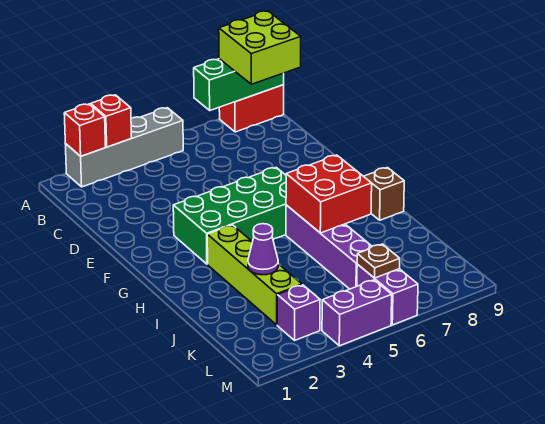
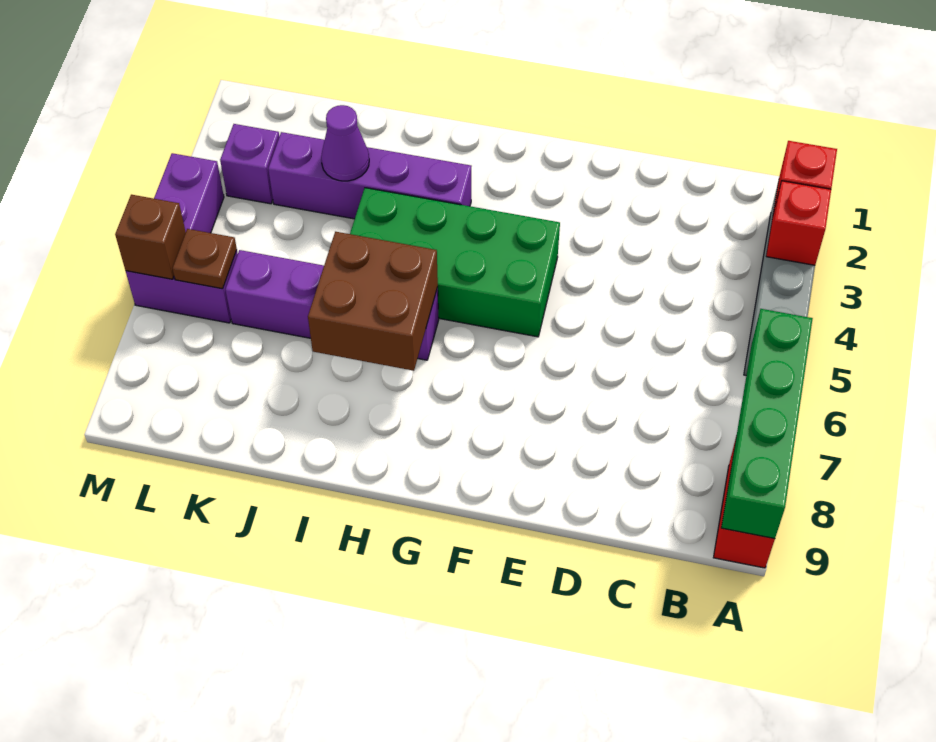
green 1x3 brick [194,59,284,110] -> green 1x4 brick [721,309,813,539]
lime 2x2 brick [219,11,301,84] -> none
green 2x4 brick [173,168,286,264] -> green 2x4 brick turned to [350,188,560,337]
lime 1x4 brick [207,225,302,325] -> purple 1x4 brick [268,132,471,219]
red 2x2 brick [286,155,372,233] -> brown 2x2 brick [308,232,438,371]
brown 1x1 brick [364,167,404,220] -> brown 1x1 brick moved to [115,195,186,279]

